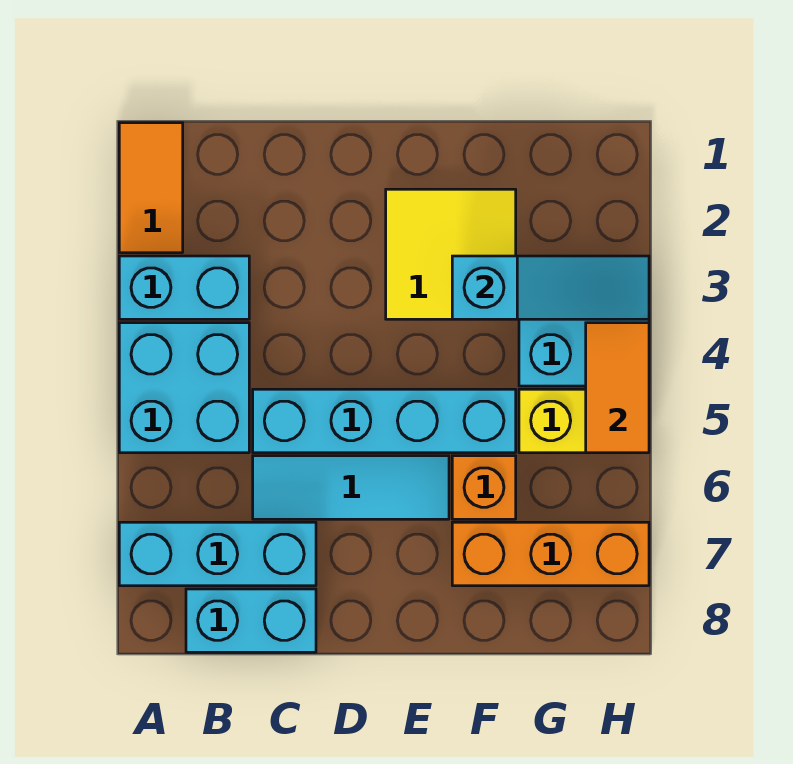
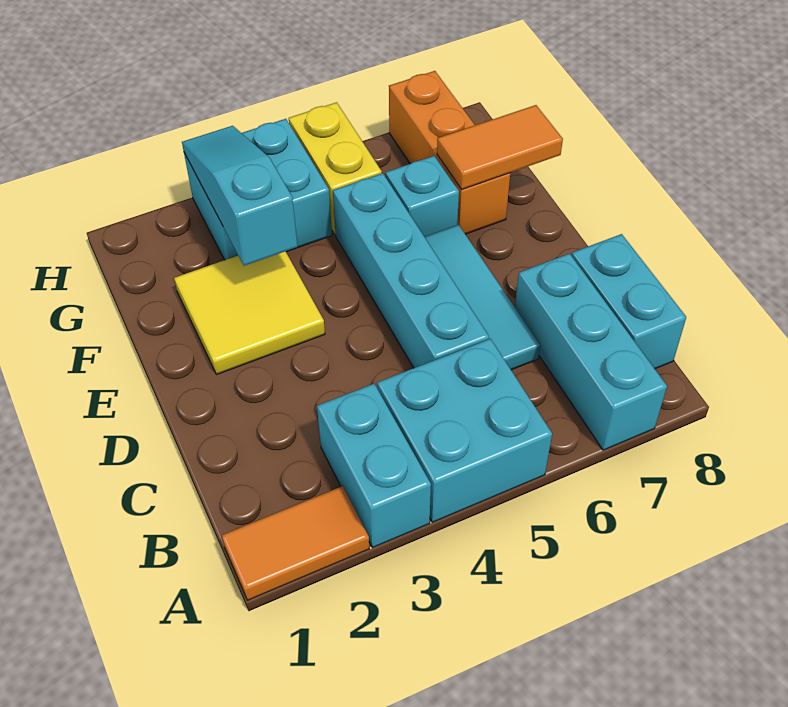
orange 1x1 brick [452,456,516,519] -> cyan 1x1 brick [385,156,459,237]
orange 1x2 tile [586,323,649,453] -> orange 1x2 tile moved to [437,105,563,189]

